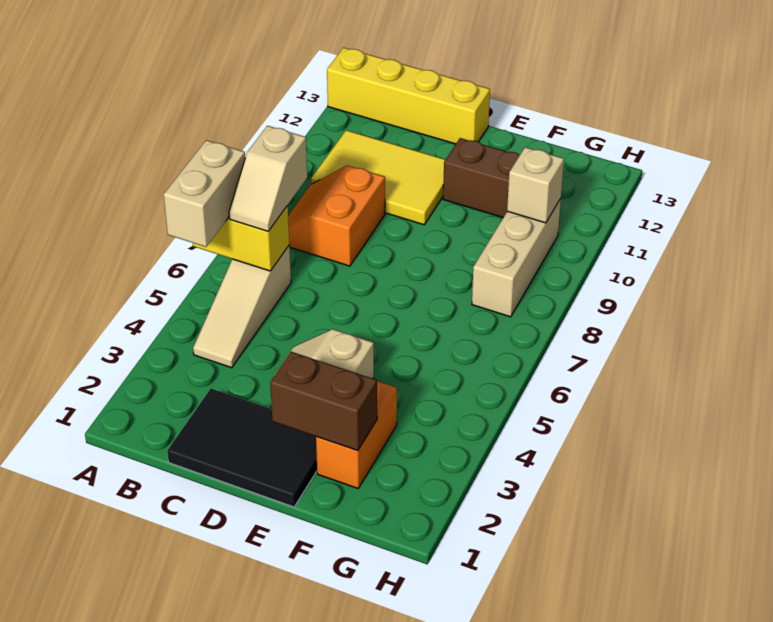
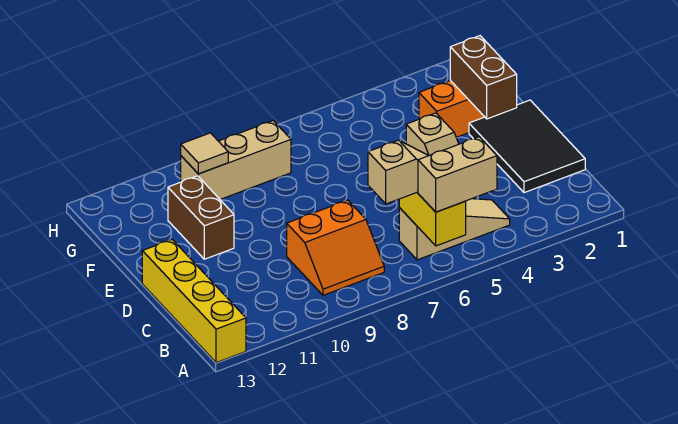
yellow 2x3 tile [311,130,446,225] -> none
tan 1x1 brick [507,147,564,223] -> tan 1x1 tile [181,133,228,174]

